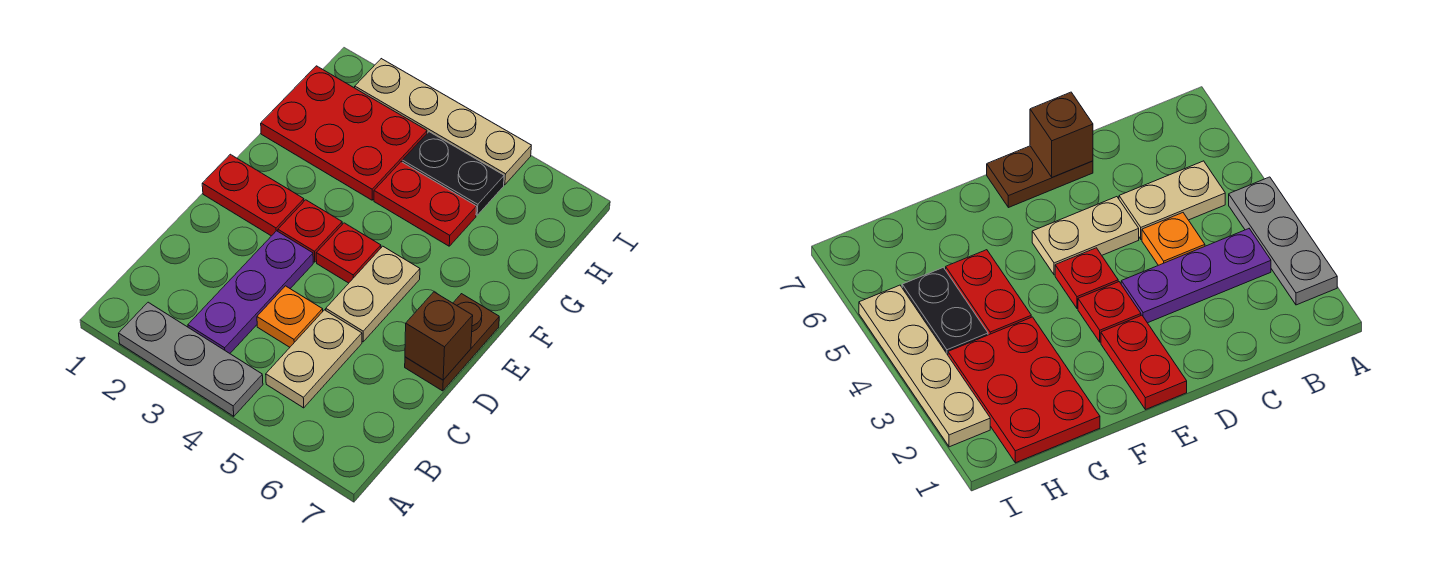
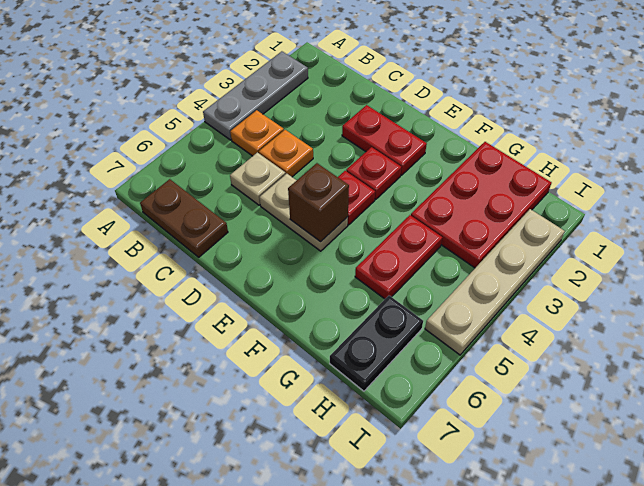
purple 1x3 plate [188,231,313,353] -> none
none -> orange 1x1 plate [230,110,284,156]
tan 1x2 plate [266,310,362,408] -> tan 1x1 plate [230,152,286,205]
brown 1x2 plate [405,294,499,391] -> brown 1x2 plate moved to [140,179,228,257]
brown 1x1 brick [405,292,473,380] -> brown 1x1 brick moved to [288,163,349,242]
red 1x2 plate [202,154,304,236] -> red 1x2 plate turned to [342,105,427,175]
black 1x2 plate [402,132,504,215] -> black 1x2 plate moved to [330,296,423,391]

